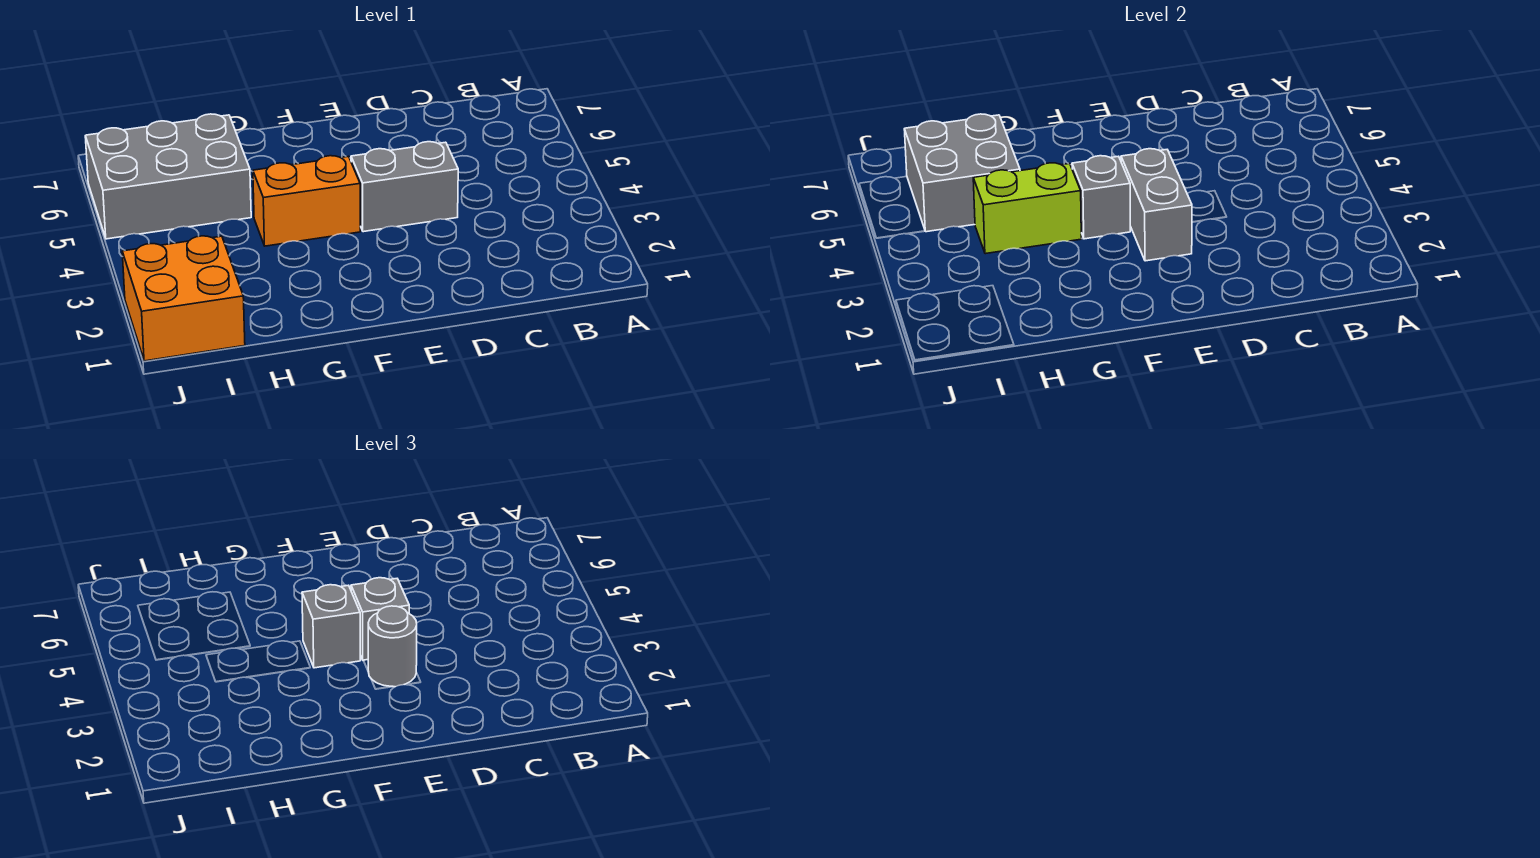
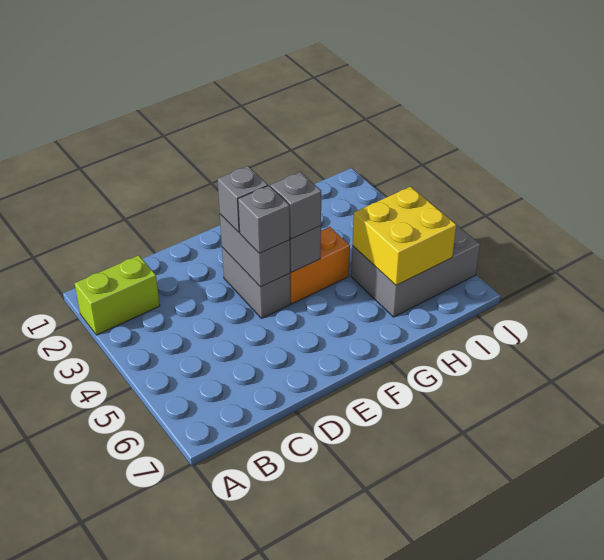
grey 1x2 brick [351,142,458,232] -> grey 1x2 brick turned to [222,247,290,318]
grey 1x1 round brick [368,606,417,687] -> grey 1x1 brick [218,166,268,232]
lime 1x2 brick [973,163,1082,254] -> lime 1x2 brick moved to [75,255,160,335]
grey 2x2 brick [904,114,1020,232] -> yellow 2x2 brick [352,187,456,285]
orange 2x2 brick [122,236,245,361] -> none

